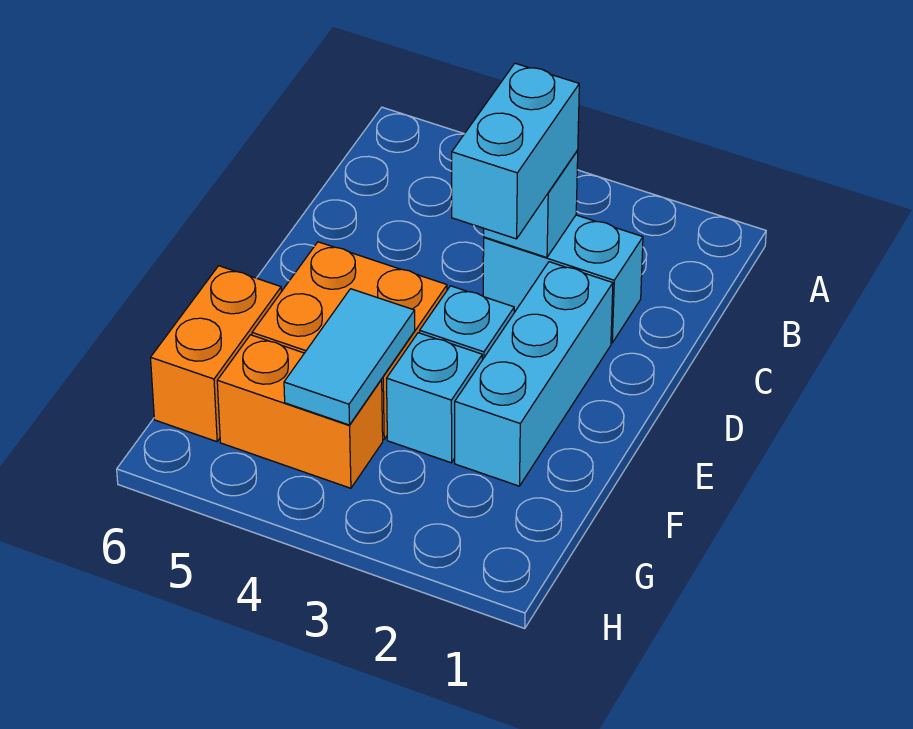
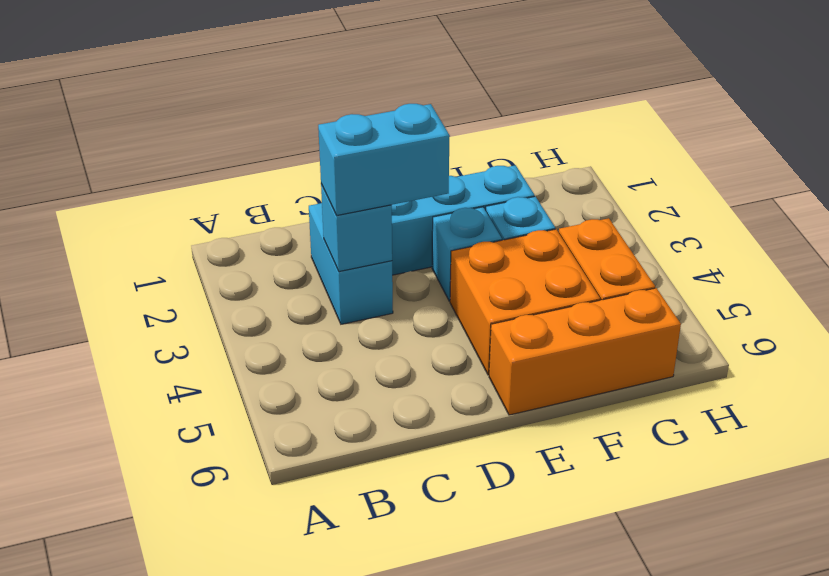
cyan 1x2 tile [284,289,415,425] -> none
orange 1x2 brick [151,266,281,442] -> orange 1x3 brick [489,288,681,415]

